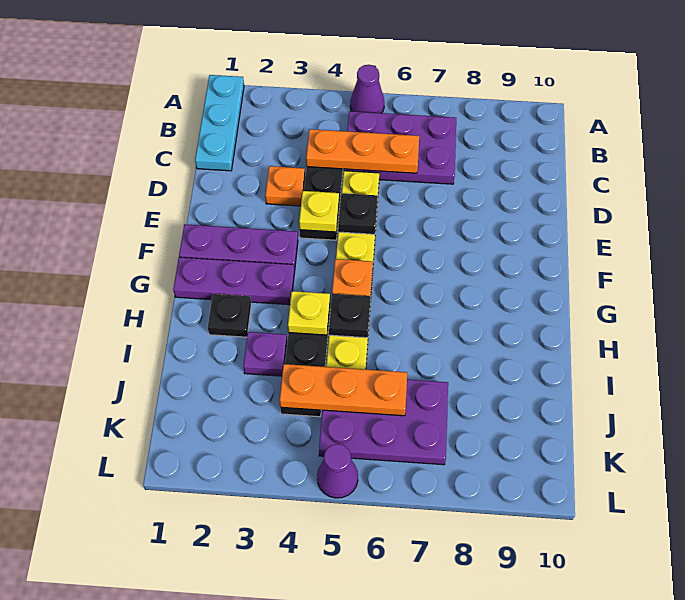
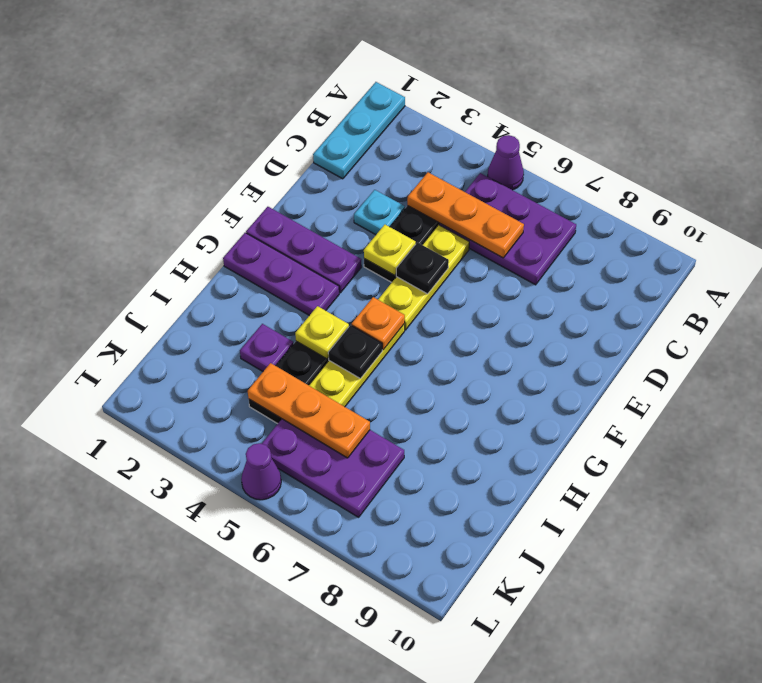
orange 1x1 plate [265,166,305,206] -> cyan 1x1 plate [354,190,405,235]
black 1x1 plate [208,294,251,337] -> none

